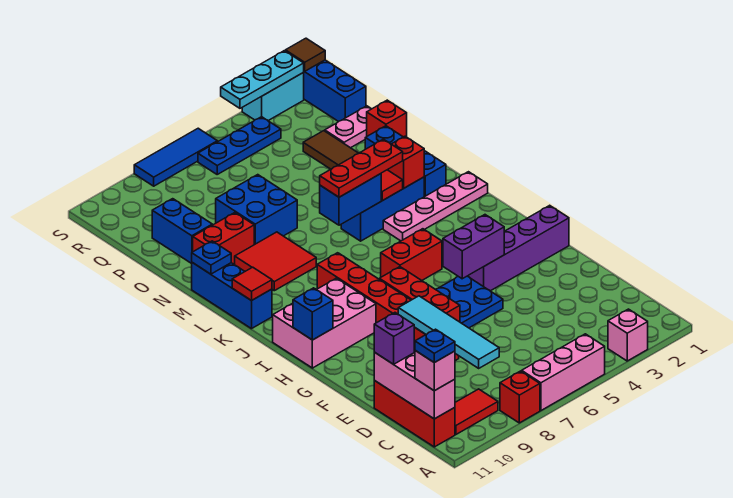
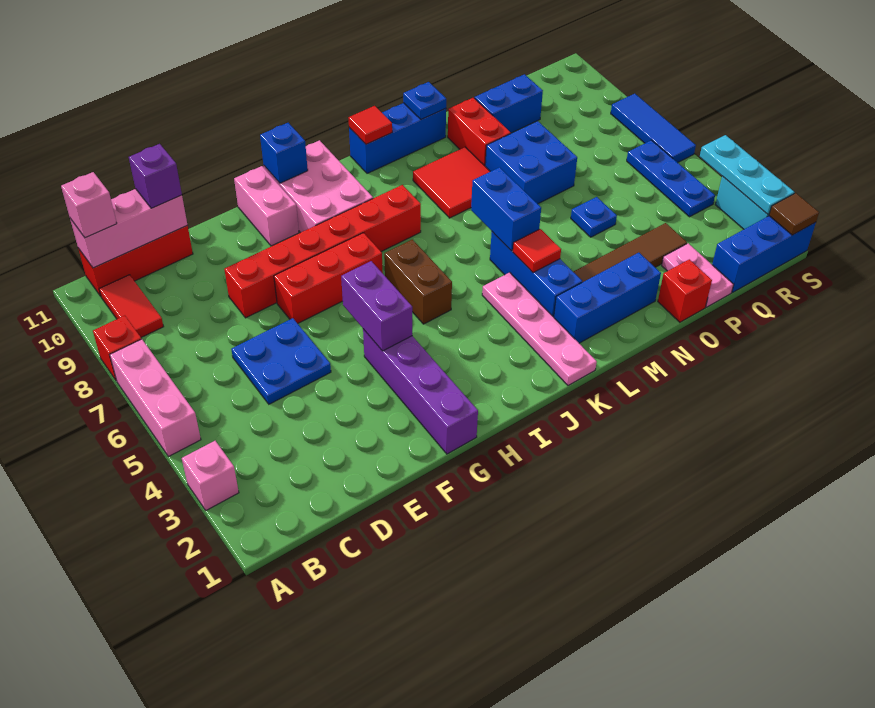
blue 1x1 plate [415,329,455,363] -> blue 1x1 plate moved to [571,197,617,237]
cyan 1x4 tile [398,296,499,368] -> none
blue 2x2 plate [436,276,503,328] -> blue 2x2 plate moved to [231,318,331,404]
none -> pink 1x2 brick [234,166,299,246]
red 1x2 brick [381,229,442,280] -> brown 1x2 brick [384,239,452,324]
red 1x1 brick [388,136,424,188] -> none
red 1x3 plate [320,139,403,197] -> none

